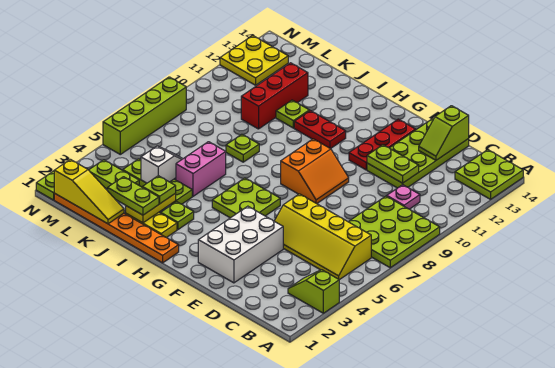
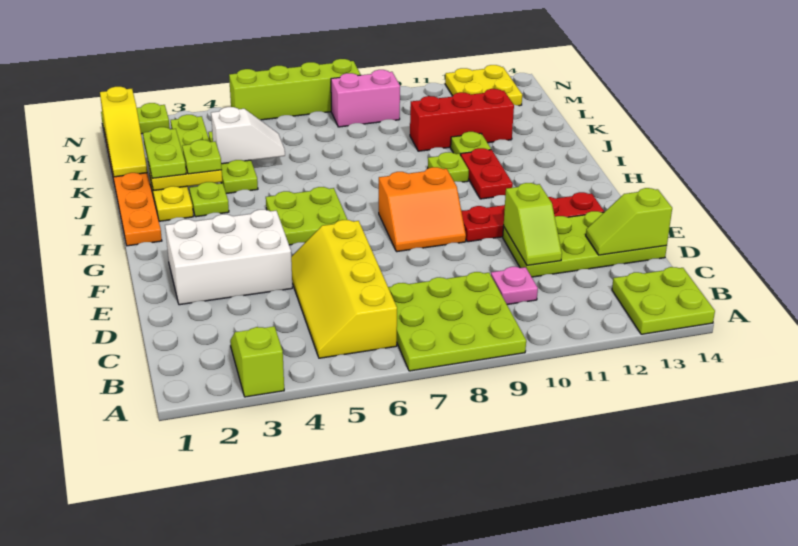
lime 1x2 plate [367,145,419,183] -> lime 1x2 slope [504,183,562,265]
red 1x3 plate [349,119,416,170] -> red 1x4 plate [461,192,604,242]
pink 1x2 brick [176,142,226,196] -> pink 1x2 brick moved to [331,70,400,127]
lime 1x1 plate [226,134,259,162] -> lime 1x1 plate moved to [428,152,469,182]

